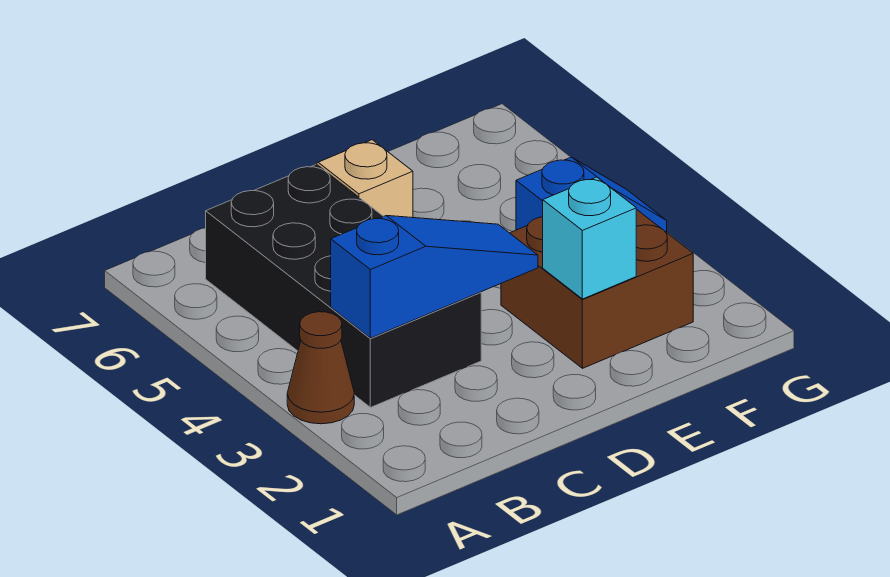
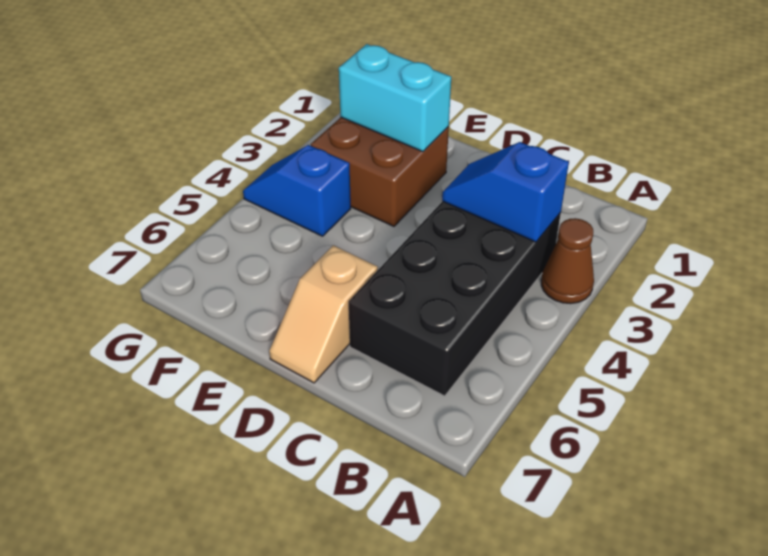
blue 1x3 slope [331,216,538,338] -> blue 1x2 slope [442,142,569,242]
cyan 1x1 brick [543,177,636,299] -> cyan 1x2 brick [339,44,451,152]

